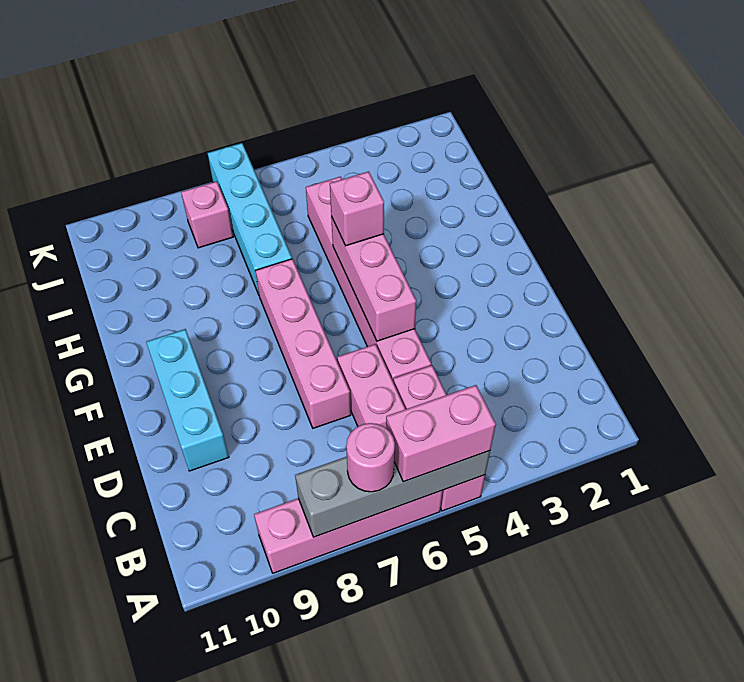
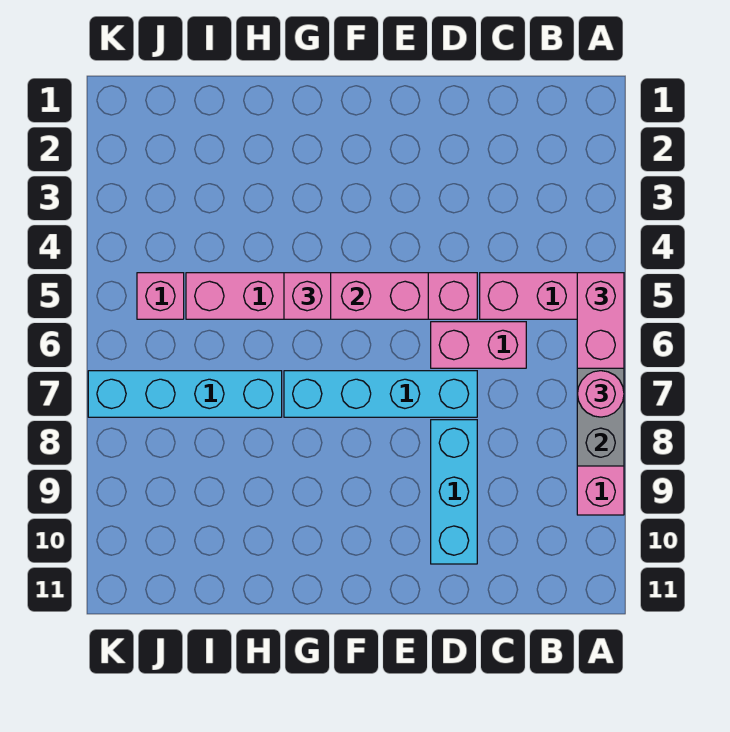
pink 1x4 brick [256,259,351,428] -> cyan 1x4 brick [284,371,477,417]
cyan 1x3 brick [146,329,229,471] -> cyan 1x3 brick turned to [431,420,477,564]
pink 1x1 brick [181,181,233,248] -> pink 1x1 brick moved to [137,273,184,319]

